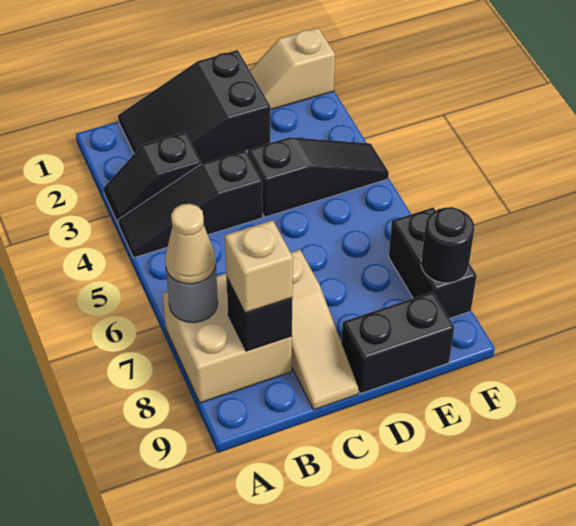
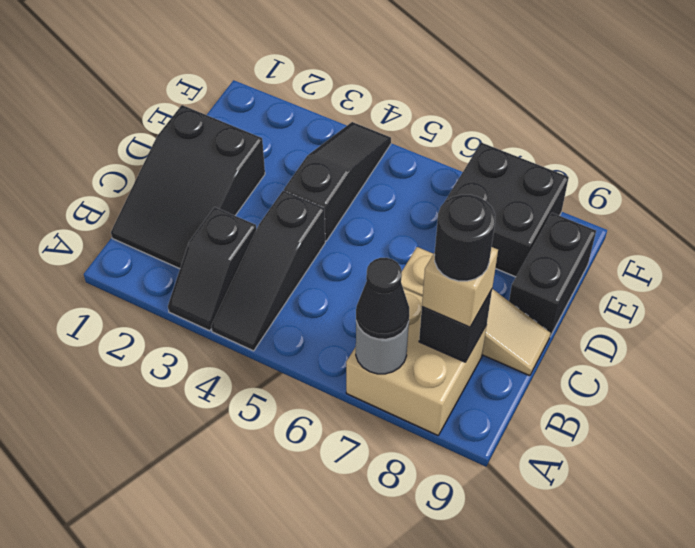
tan 1x1 cone [165,204,216,284] -> black 1x1 cone [356,258,409,339]
tan 1x2 slope [250,28,335,110] -> none
black 1x2 brick [389,208,477,319] -> black 2x2 brick [445,143,569,277]
black 1x1 round brick [421,207,474,283] -> black 1x1 round brick moved to [435,195,495,281]

